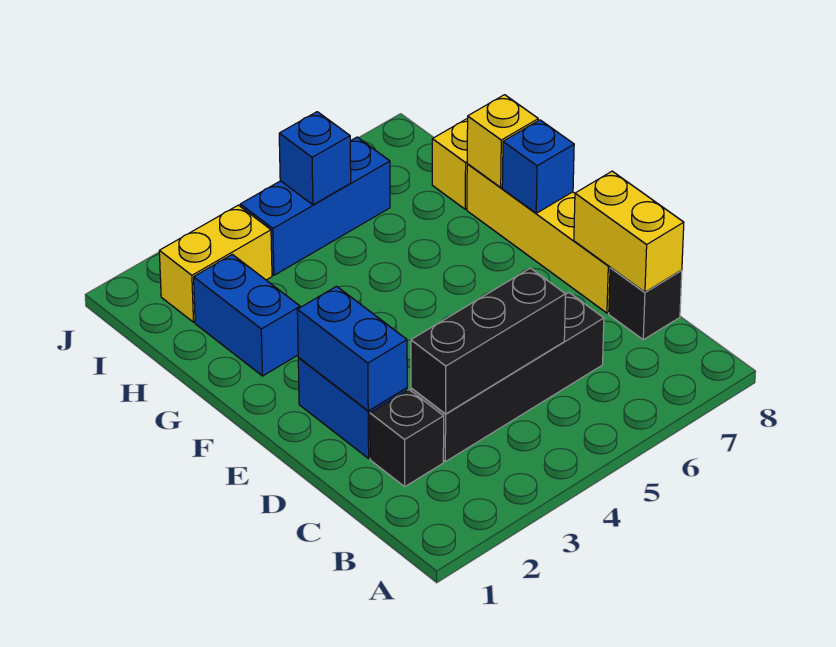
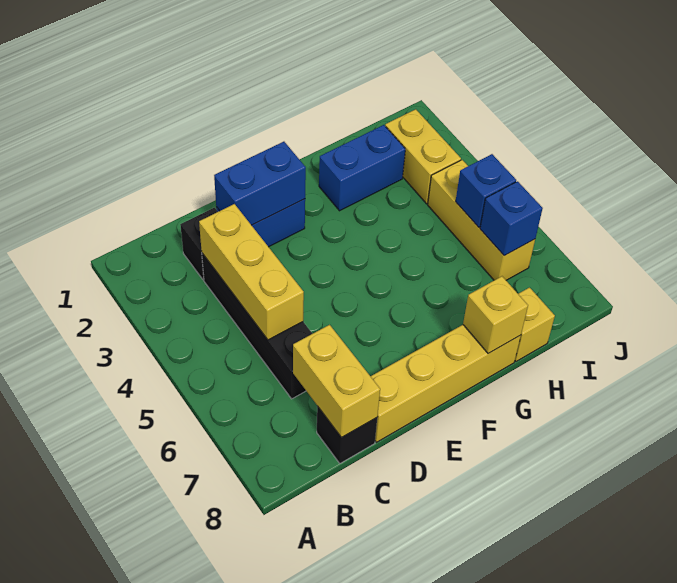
black 1x3 brick [411,268,565,414] -> yellow 1x3 brick [199,204,304,340]
yellow 1x2 brick [574,171,684,292] -> yellow 1x2 brick turned to [293,325,380,438]
blue 1x1 brick [502,120,574,213] -> blue 1x1 brick moved to [480,181,543,256]
blue 1x3 brick [240,137,390,275] -> yellow 1x3 brick [428,160,535,280]

